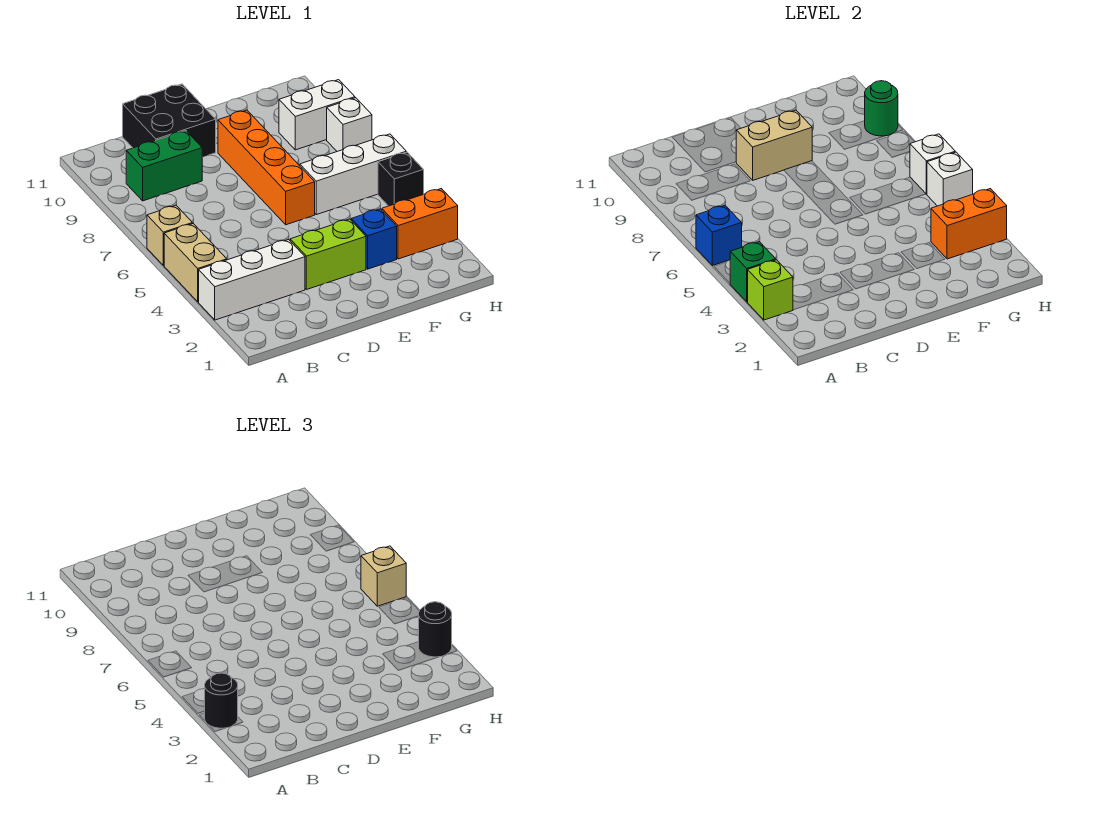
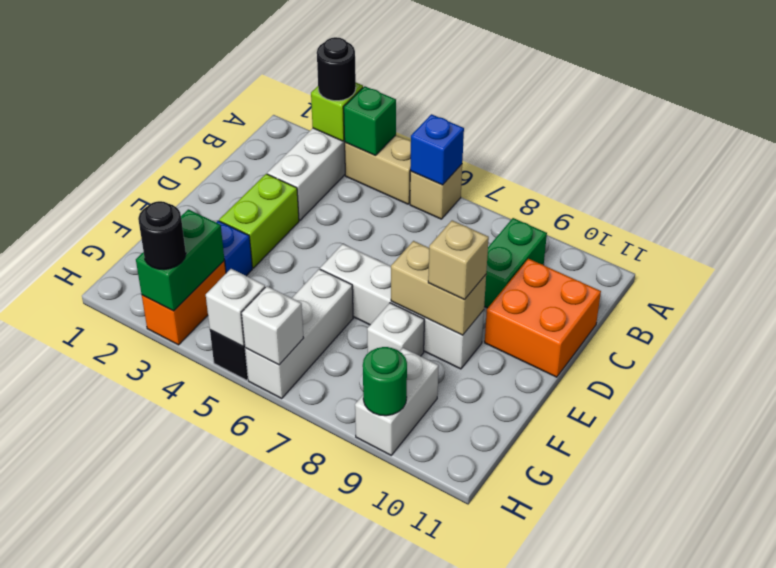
black 2x2 brick [123,84,216,157] -> orange 2x2 brick [485,259,601,377]
tan 1x2 brick [736,110,812,180] -> tan 1x2 brick turned to [391,241,486,335]
orange 1x4 brick [218,110,315,225] -> white 1x4 brick [320,244,484,369]
orange 1x2 brick [931,189,1007,259] -> green 1x2 brick [136,209,224,311]
tan 1x1 brick [361,546,406,606] -> tan 1x1 brick moved to [428,220,489,300]
white 1x1 brick [327,98,372,151] -> white 1x1 brick moved to [367,303,424,356]

